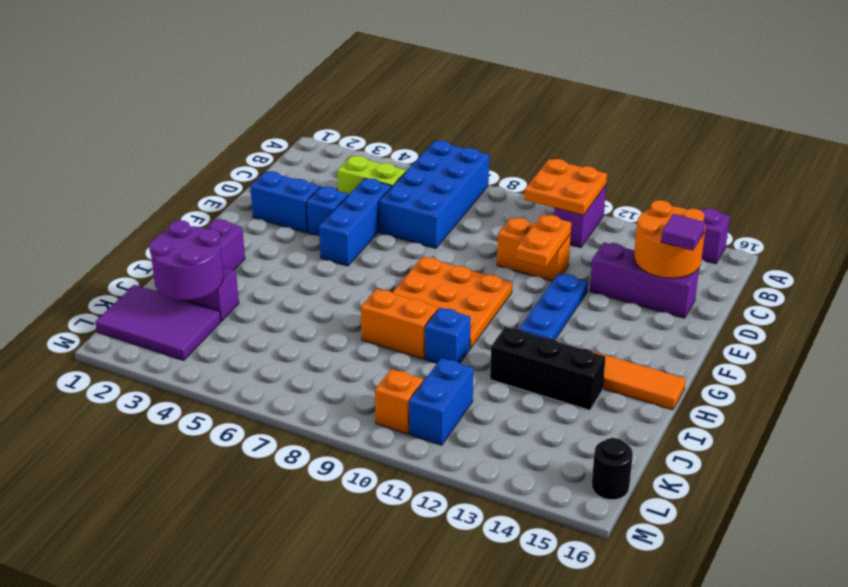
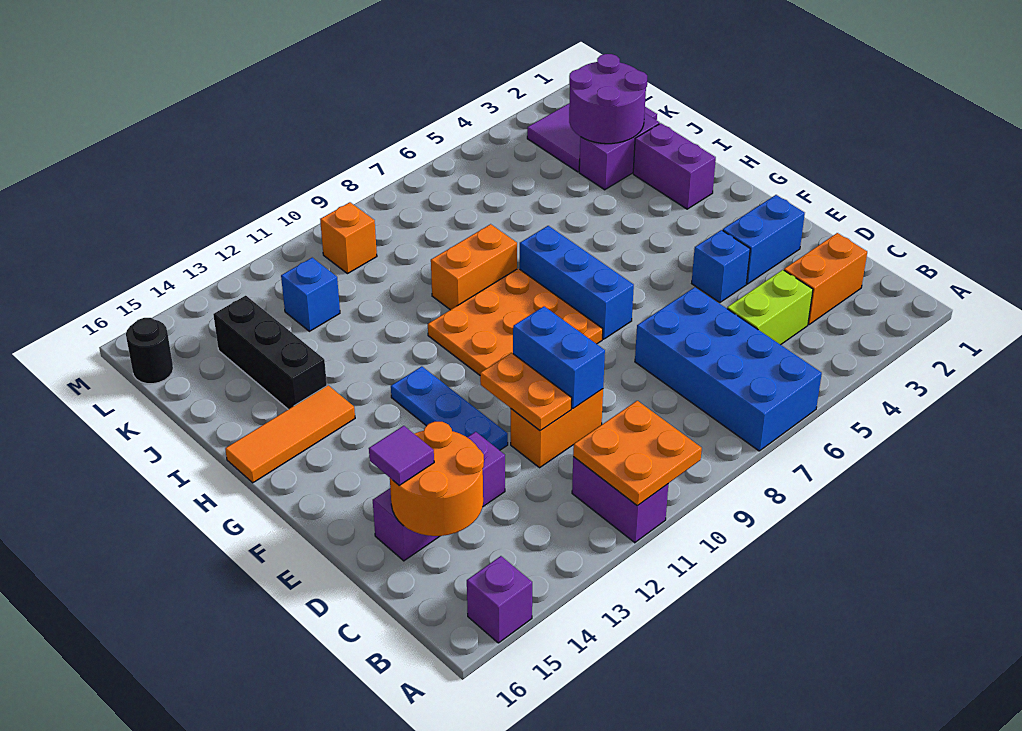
none -> orange 1x2 brick [784,233,867,325]
blue 1x3 brick [319,178,392,266] -> blue 1x3 brick moved to [520,226,634,339]
blue 1x1 brick [425,308,471,363] -> blue 1x1 brick moved to [281,258,340,331]
black 1x3 brick [490,327,606,410] -> black 1x3 brick turned to [213,296,327,409]
blue 1x2 brick [409,358,473,445] -> blue 1x2 brick moved to [513,306,605,408]

